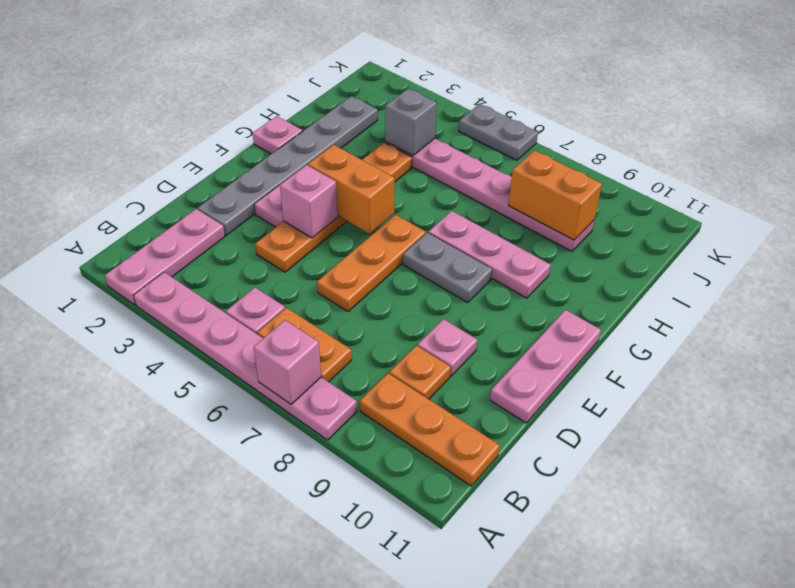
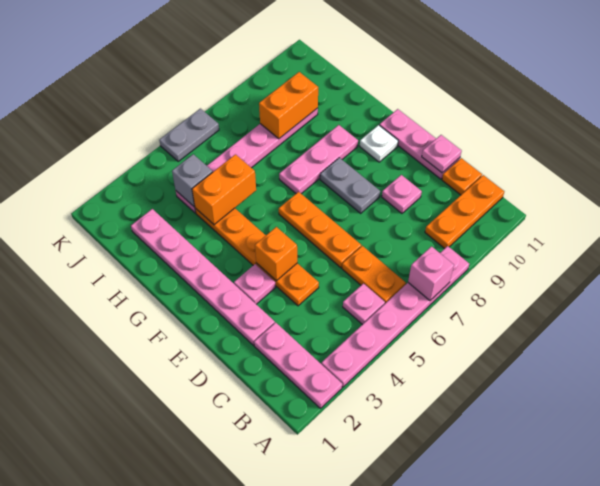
orange 1x2 plate [258,308,352,382] -> orange 1x2 plate turned to [342,246,406,303]
orange 1x1 plate [389,346,451,399] -> orange 1x1 plate moved to [442,158,482,195]
grey 1x6 plate [198,96,378,235] -> pink 1x6 plate [131,209,275,345]
pink 1x1 brick [280,165,338,238] -> orange 1x1 brick [255,227,297,281]
orange 1x2 brick [308,145,395,234] -> orange 1x2 brick moved to [192,154,256,225]
grey 1x2 plate [403,233,492,303] -> grey 1x2 plate turned to [320,158,380,213]
none -> white 1x1 plate [360,125,398,162]
pink 1x1 plate [253,116,302,154] -> pink 1x1 plate moved to [422,135,462,173]

